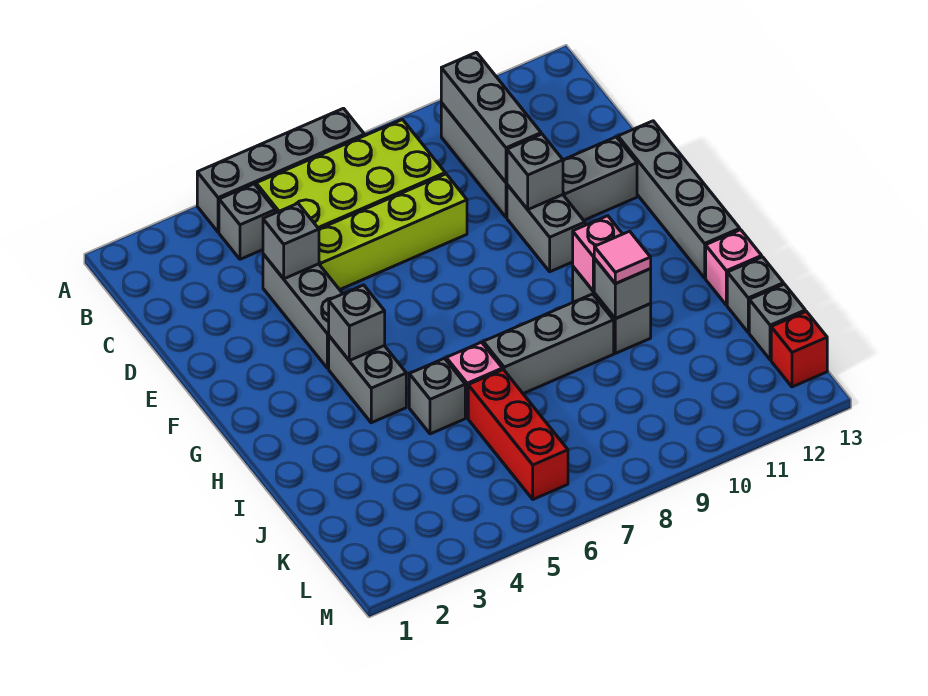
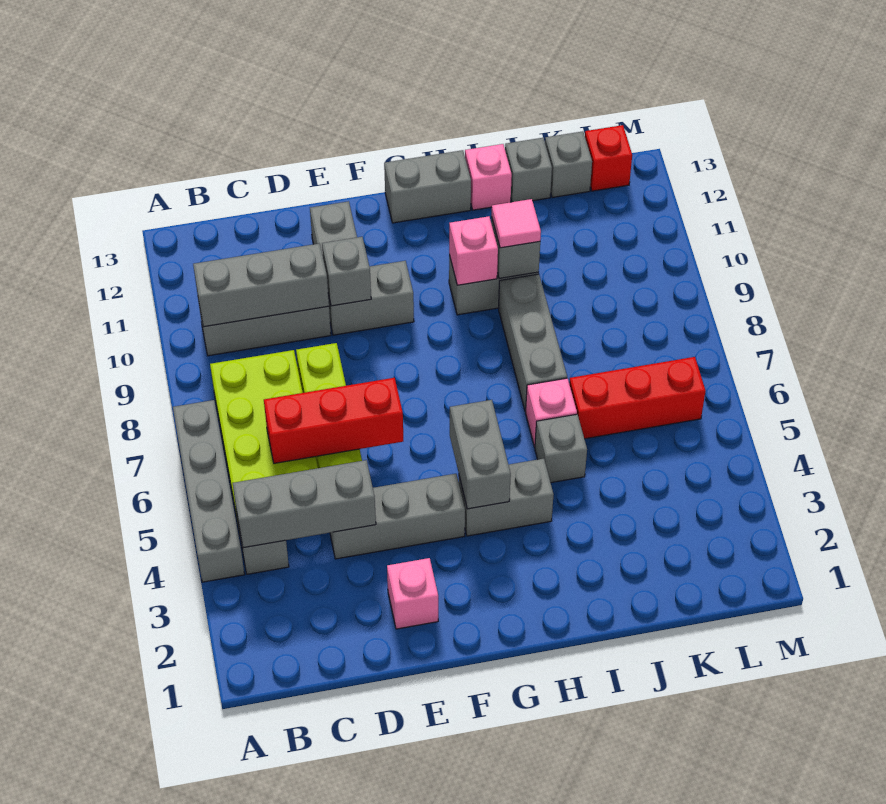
none -> red 1x3 brick [264,378,403,463]
grey 1x1 brick [263,203,319,279] -> grey 1x3 brick [233,460,376,548]
none -> pink 1x1 brick [387,558,438,629]
grey 1x4 brick [618,121,740,278] -> grey 1x2 brick [384,150,471,223]
grey 1x1 brick [329,285,385,361] -> grey 1x2 brick [450,400,511,509]

